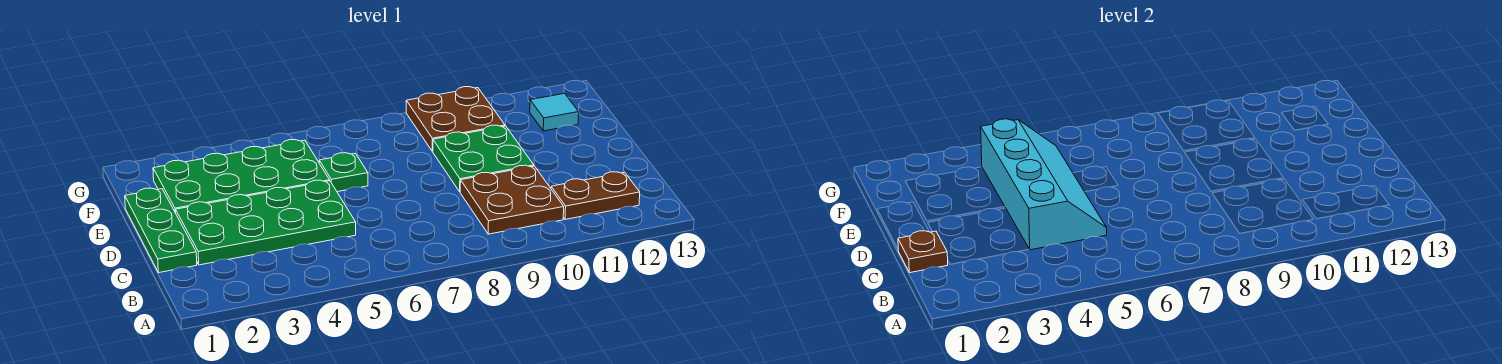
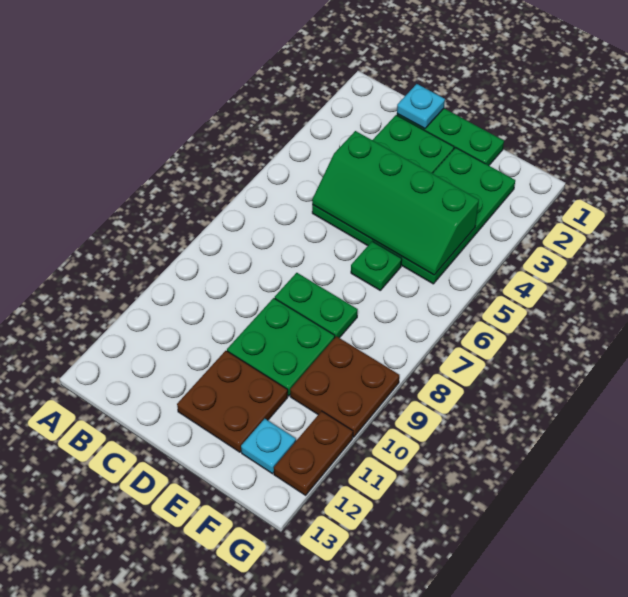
brown 2x2 plate [460,165,564,234] -> brown 2x2 plate moved to [177,351,288,452]
brown 1x2 plate [551,172,640,219] -> brown 1x2 plate moved to [274,411,353,495]
brown 1x1 plate [898,231,948,273] -> cyan 1x1 plate [397,84,445,129]
cyan 2x4 slope [981,119,1107,250] -> green 2x4 slope [312,131,479,275]
none -> green 1x2 plate [275,273,358,338]
cyan 1x1 tile [530,93,579,131] -> cyan 1x1 plate [241,419,296,474]

